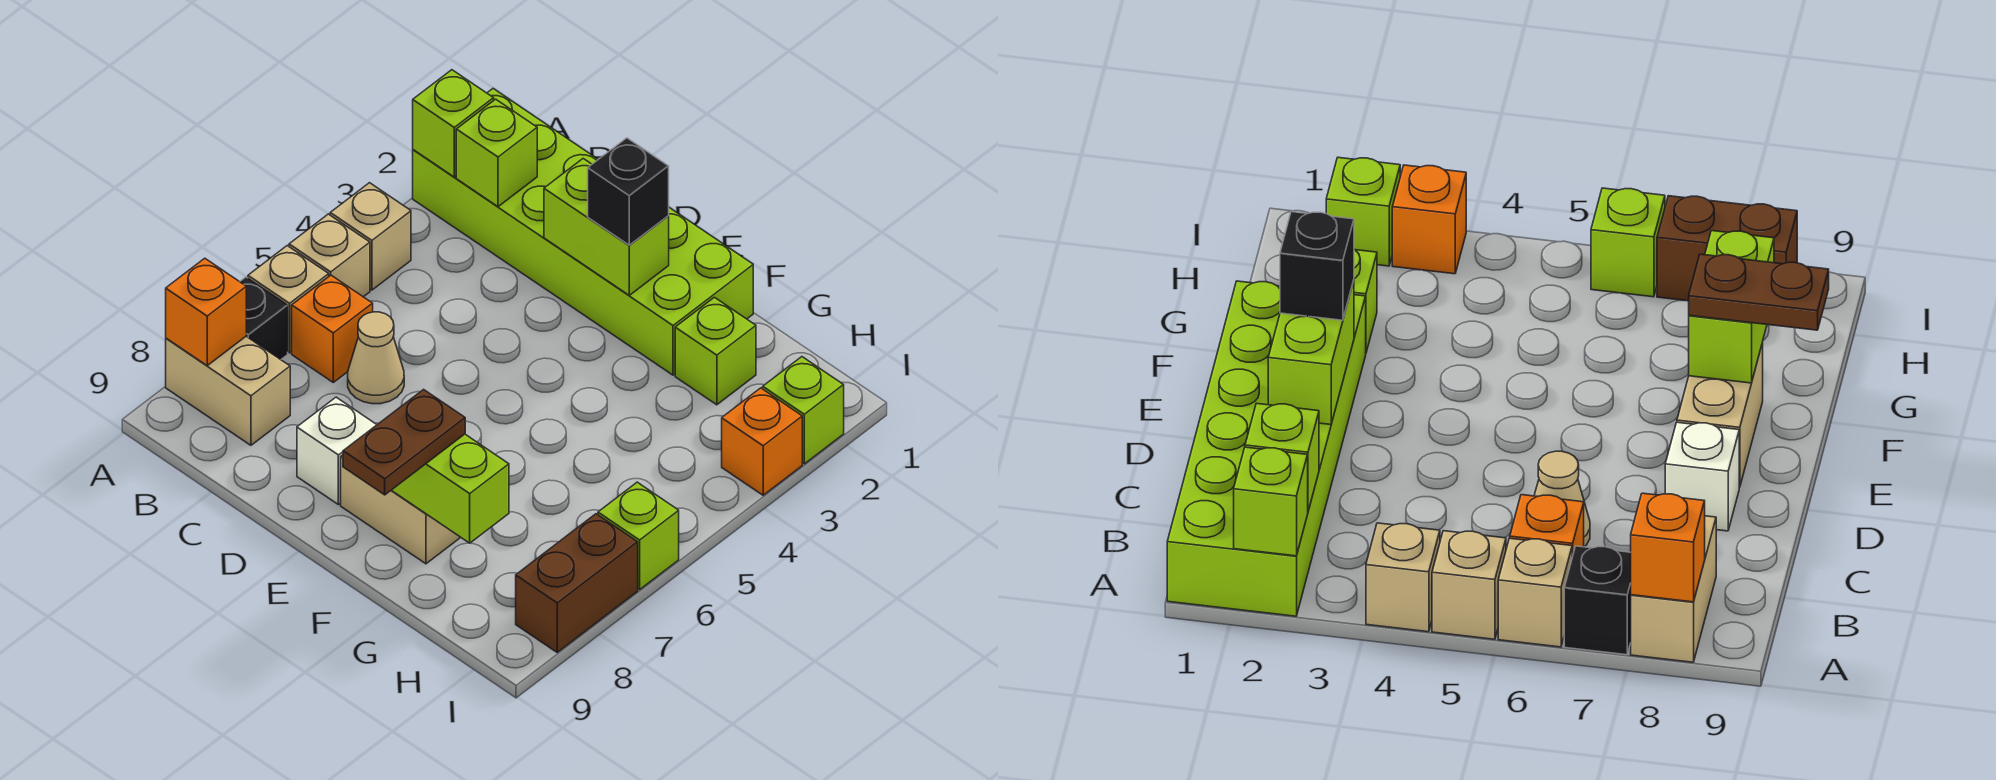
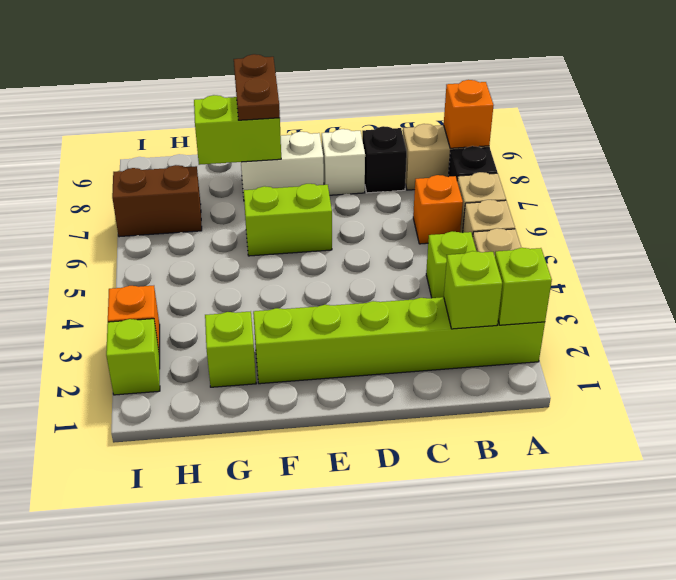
lime 2x6 brick [413,89,753,375] -> lime 1x6 brick [253,297,545,384]
tan 1x1 cone [348,312,404,404] -> none
lime 1x2 brick [544,159,669,295] -> lime 1x2 brick moved to [244,184,332,256]
black 1x1 brick [588,138,669,245] -> black 1x1 brick moved to [362,126,407,193]
tan 1x2 brick [341,455,461,564] -> white 1x2 brick [241,132,324,197]
lime 1x1 brick [598,482,679,590] -> lime 1x1 brick moved to [426,231,477,298]
brown 1x2 brick [516,514,638,652] -> brown 1x2 brick turned to [112,165,202,237]

